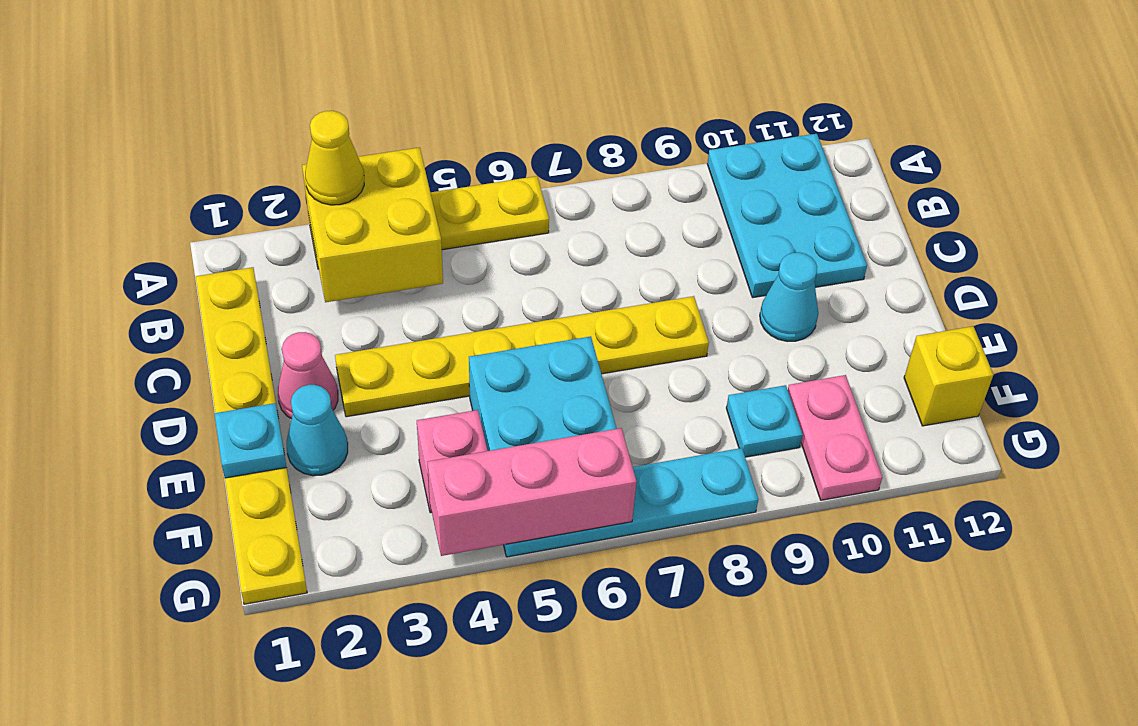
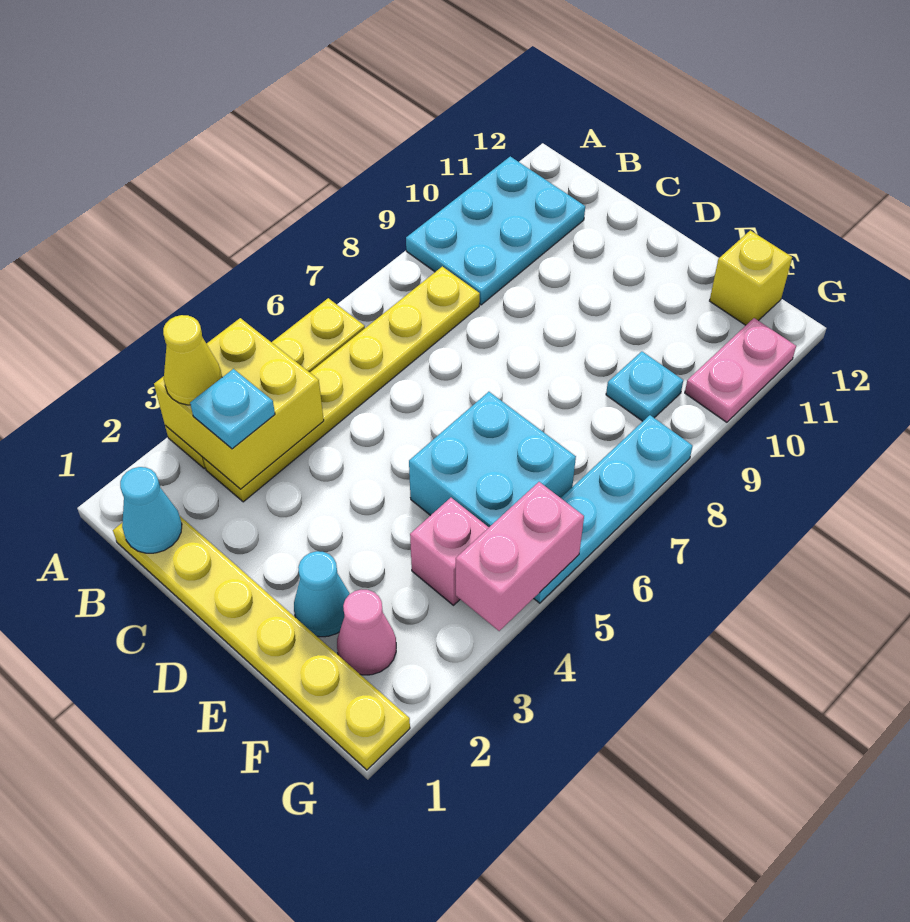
cyan 2x3 plate [707,134,867,298] -> cyan 2x3 plate turned to [406,156,585,305]
pink 1x1 cone [278,332,338,419] -> pink 1x1 cone moved to [337,590,396,675]
yellow 1x6 plate [335,296,709,417] -> yellow 1x6 plate moved to [203,266,480,502]
cyan 1x1 cone [760,252,818,341] -> cyan 1x1 cone moved to [120,467,182,553]
cyan 1x1 plate [214,403,287,478] -> cyan 1x1 plate moved to [190,369,275,449]
pink 1x2 plate [788,375,882,500] -> pink 1x2 plate turned to [685,318,796,422]
pink 1x3 brick [427,428,636,556] -> pink 1x2 brick [456,482,584,631]

